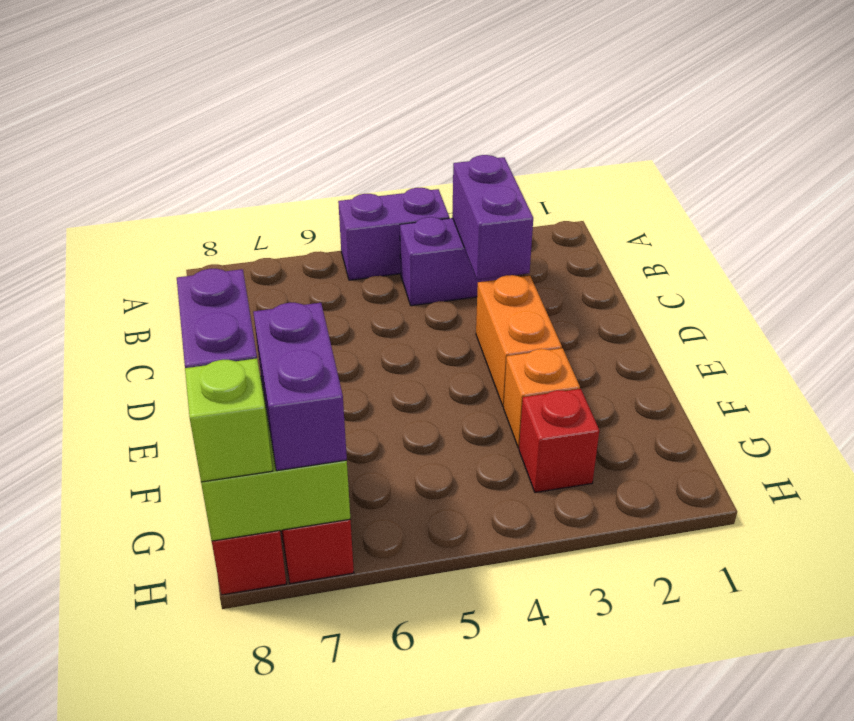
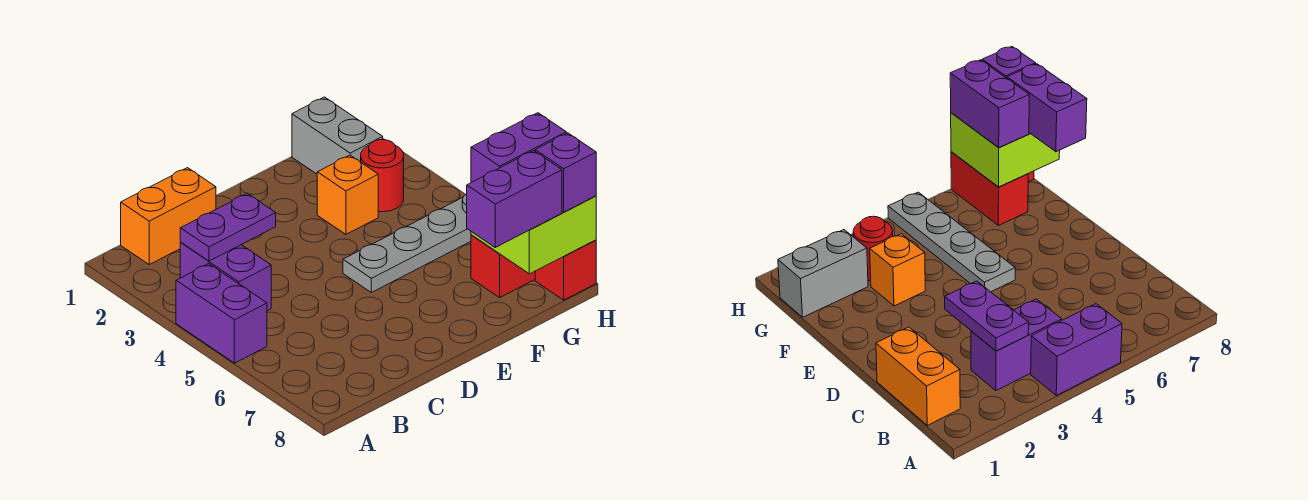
purple 1x2 brick [452,155,533,280] -> purple 1x2 plate [180,193,276,261]
orange 1x2 brick [476,275,562,407] -> orange 1x2 brick moved to [121,168,216,264]
none -> grey 1x4 plate [343,194,471,292]
none -> grey 1x2 brick [292,97,383,174]
red 1x1 brick [519,389,599,492] -> red 1x1 round brick [361,140,404,212]
lime 1x1 brick [185,358,273,482] -> purple 1x1 brick [535,133,596,212]

